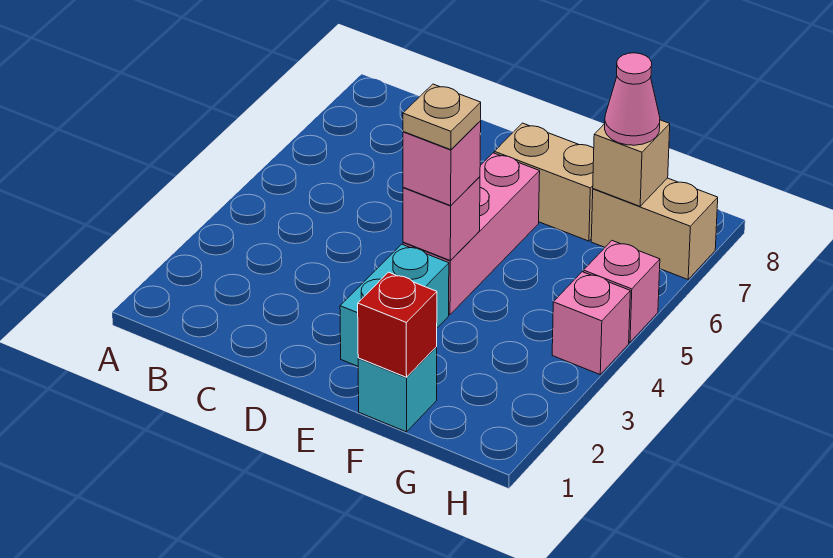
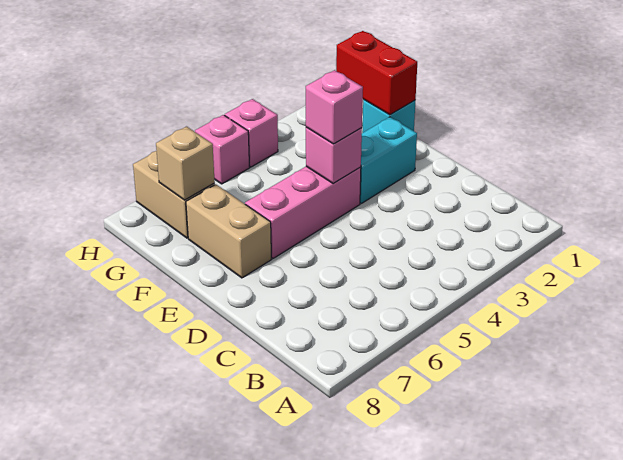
tan 1x1 plate [403,84,481,150] -> none
red 1x1 brick [358,272,437,377] -> red 1x2 brick [336,31,417,115]
pink 1x1 cone [605,53,660,145] -> none

